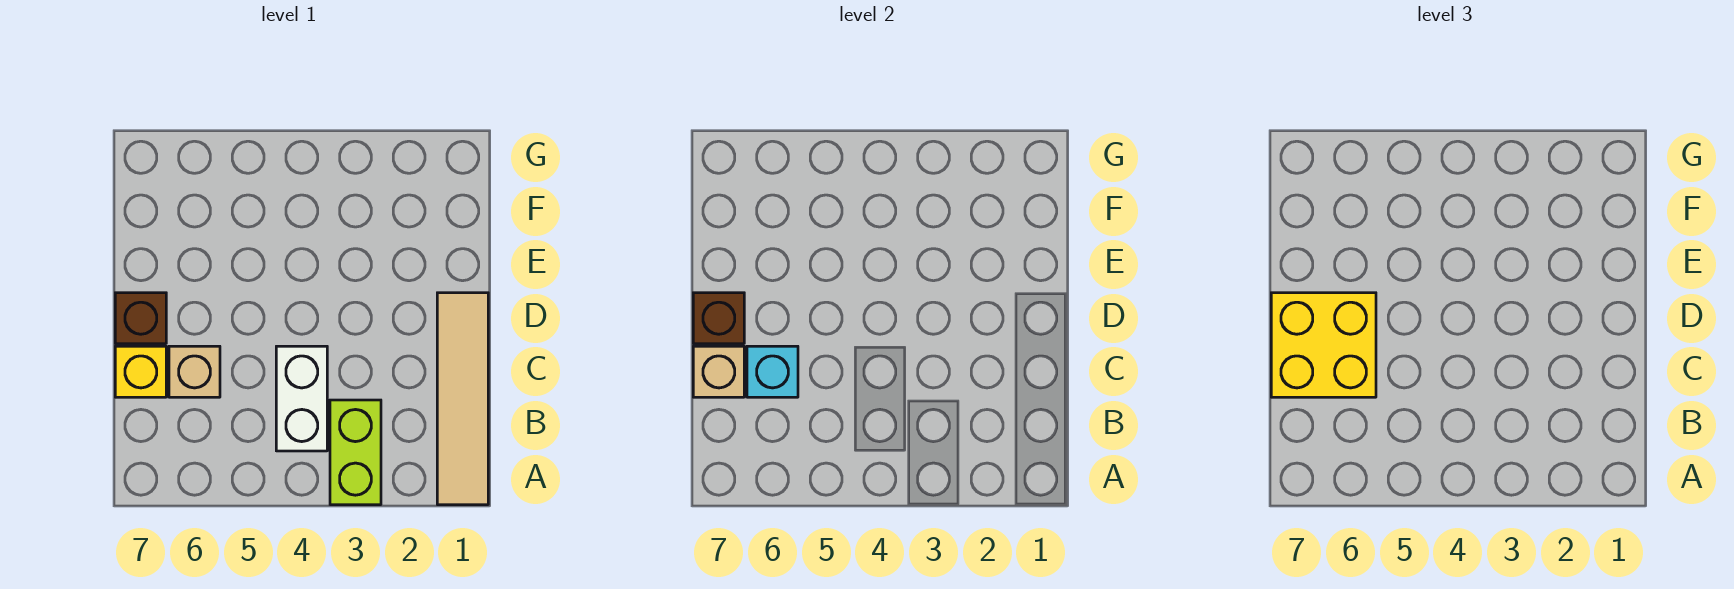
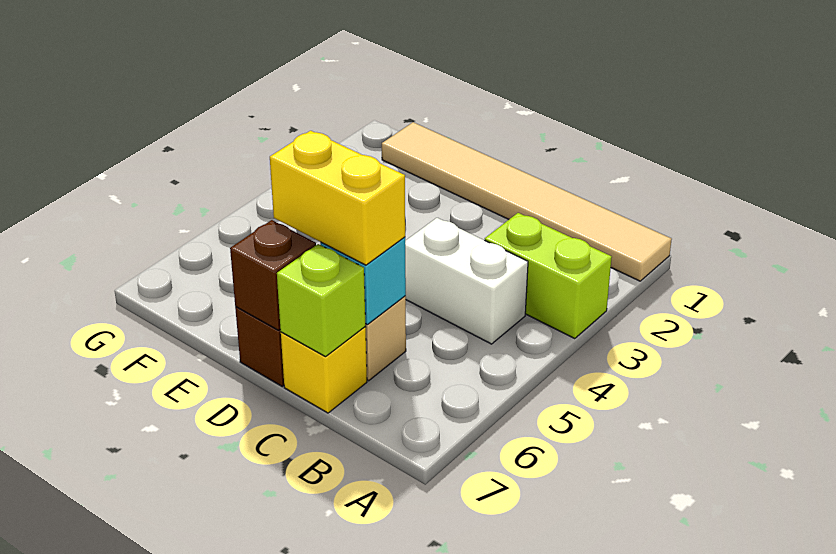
tan 1x4 tile [437,293,488,505] -> tan 1x6 tile [382,122,672,281]
yellow 2x2 brick [1271,293,1376,397] -> yellow 1x2 brick [270,131,405,265]
tan 1x1 brick [693,346,744,397] -> lime 1x1 brick [277,244,365,357]

